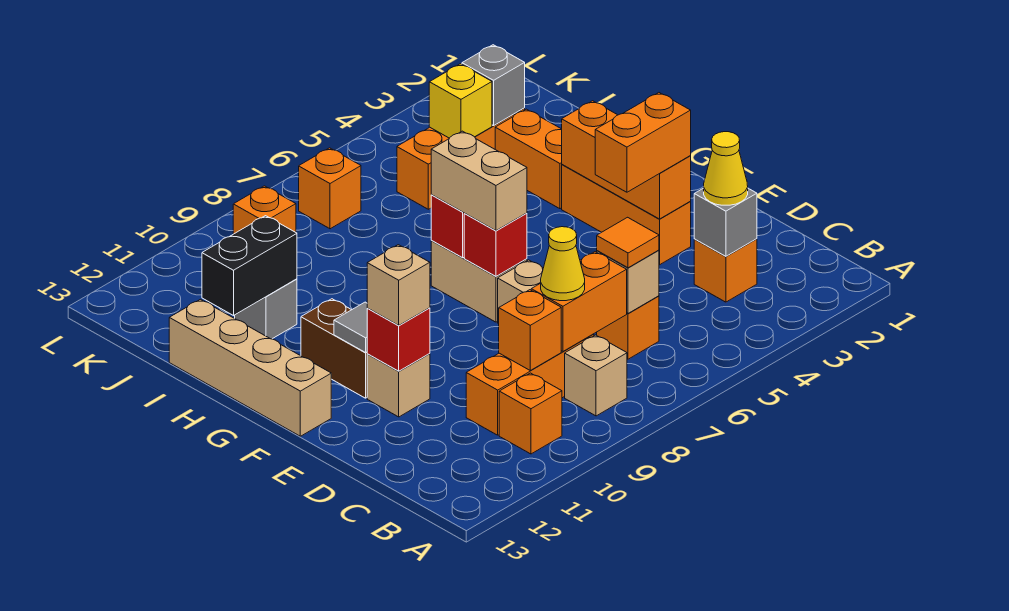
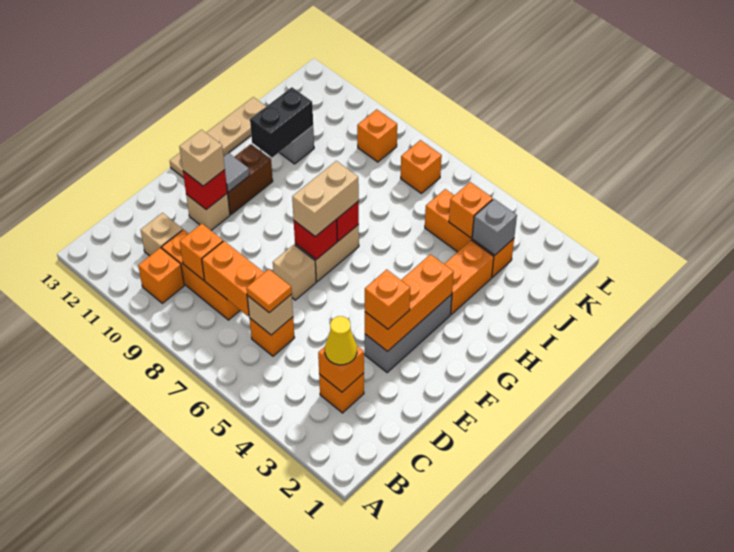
tan 1x1 brick [565,335,627,416] -> tan 1x1 brick moved to [141,213,183,256]
grey 1x1 brick [694,188,757,256] -> orange 1x1 brick [318,346,364,392]
yellow 1x1 cone [541,227,585,301] -> none
orange 1x3 brick [562,165,691,265] -> grey 1x3 brick [365,294,452,372]
orange 1x2 brick [595,93,691,192] -> orange 1x1 brick [365,270,410,329]
tan 1x4 brick [169,299,331,436] -> tan 1x4 plate [170,97,266,178]
black 1x2 brick [202,216,297,316] -> black 1x2 brick turned to [250,87,313,158]
yellow 1x1 brick [429,64,492,138] -> orange 1x1 brick [449,182,493,238]

